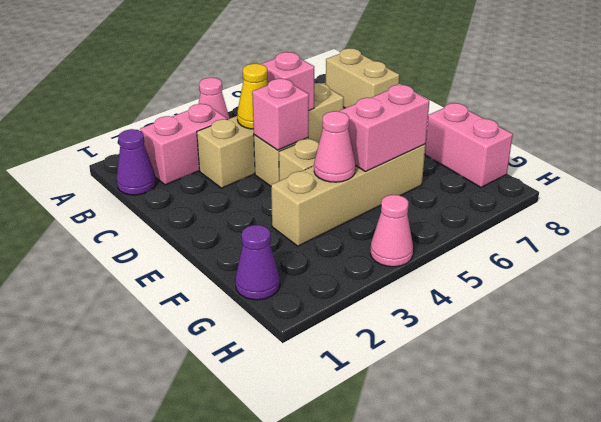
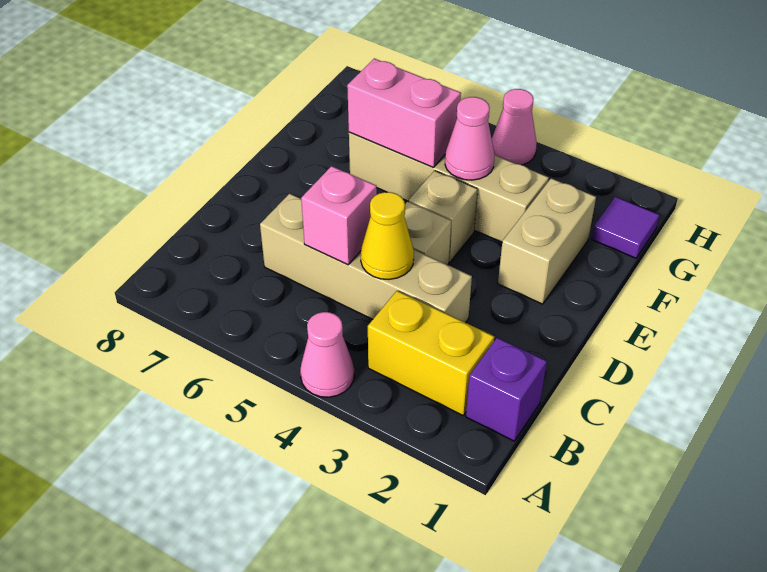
purple 1x1 cone [117,129,156,195] -> purple 1x1 brick [466,338,547,441]
pink 1x2 brick [140,104,227,185] -> yellow 1x2 brick [368,291,494,415]
tan 1x2 brick [326,48,399,108] -> tan 1x2 brick moved to [498,178,596,304]
pink 1x1 brick [252,79,309,150] -> none
pink 1x2 brick [425,103,513,187] -> none
purple 1x1 cone [235,225,280,300] -> purple 1x1 tile [592,197,659,258]

